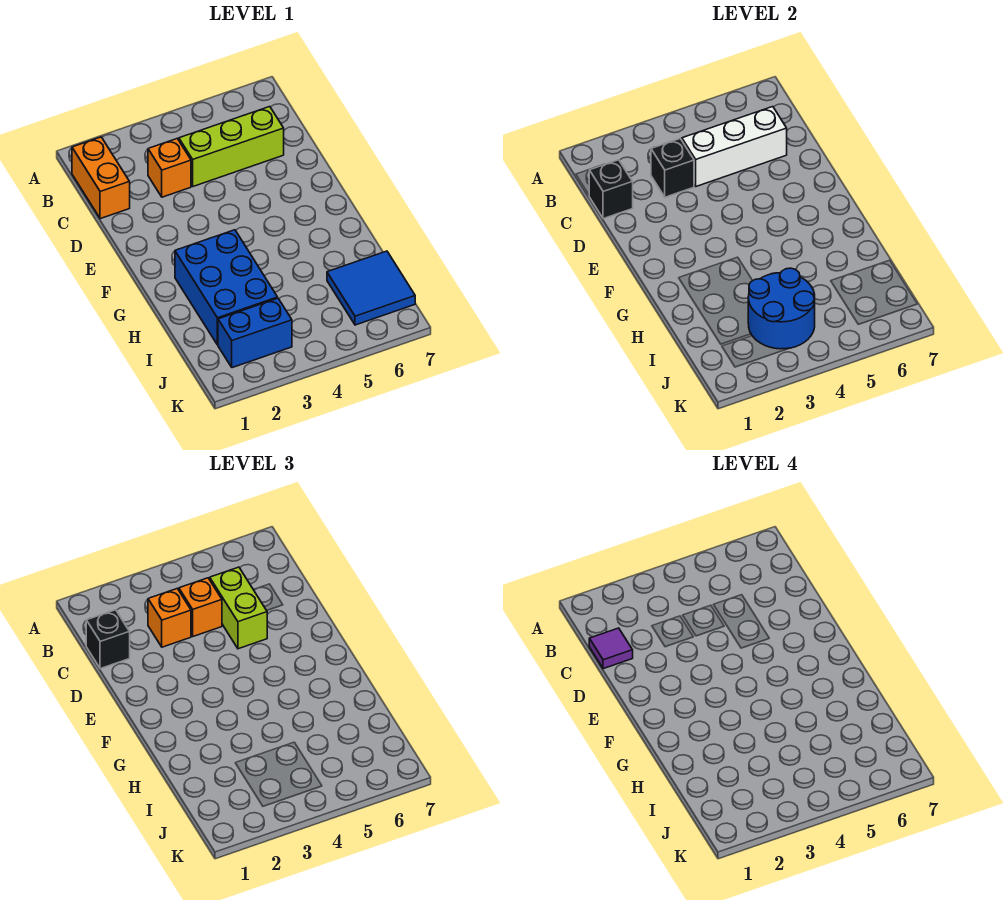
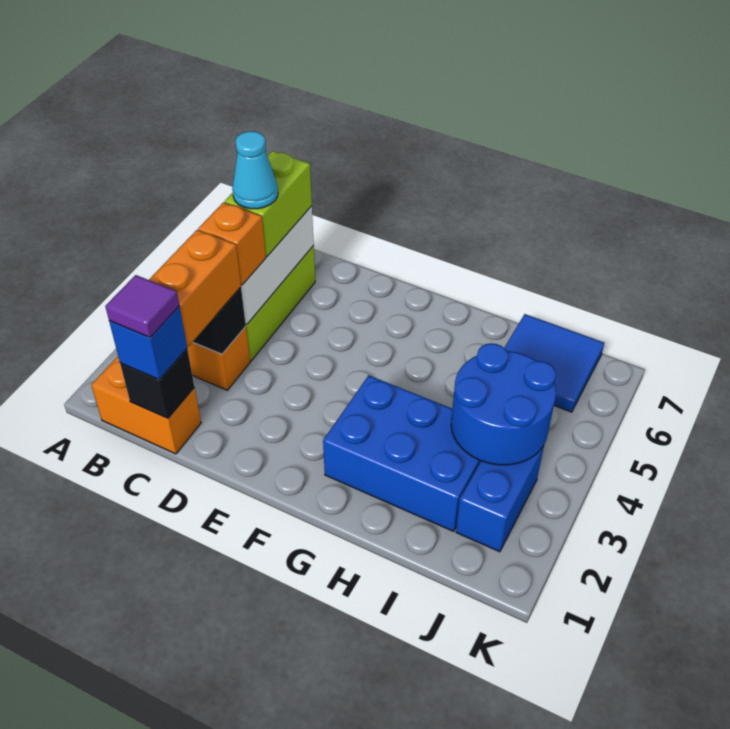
black 1x1 brick [86,610,130,669] -> blue 1x1 brick [109,306,187,380]
orange 1x1 brick [148,589,191,647] -> orange 1x2 brick [149,230,241,346]
lime 1x2 brick [210,567,267,649] -> lime 1x2 brick turned to [225,151,312,257]
none -> cyan 1x1 cone [232,131,278,209]

